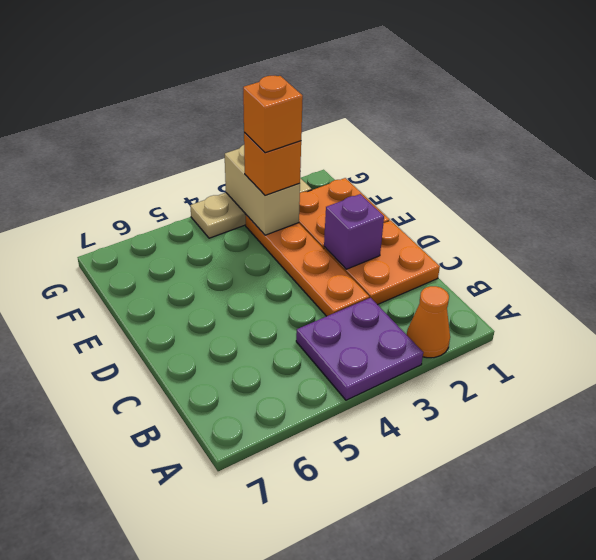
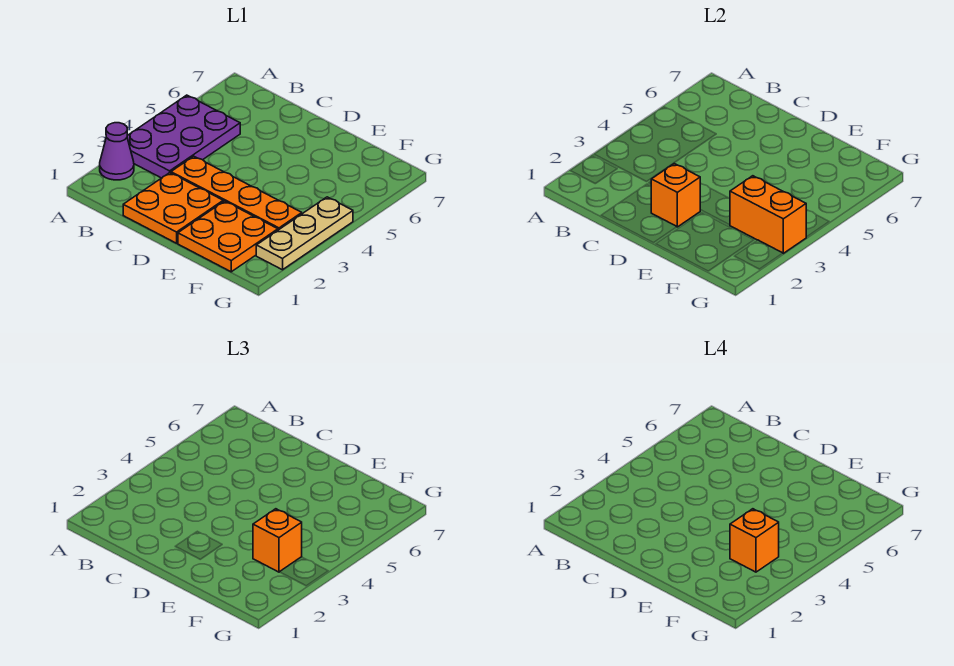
orange 1x1 cone [407,286,450,358] -> purple 1x1 cone [100,123,134,180]
purple 2x2 plate [296,298,423,400] -> purple 2x3 plate [127,95,240,178]
purple 1x1 brick [324,194,384,269] -> orange 1x1 brick [651,164,700,227]
tan 1x2 brick [225,145,300,235] -> orange 1x2 brick [730,176,806,253]

